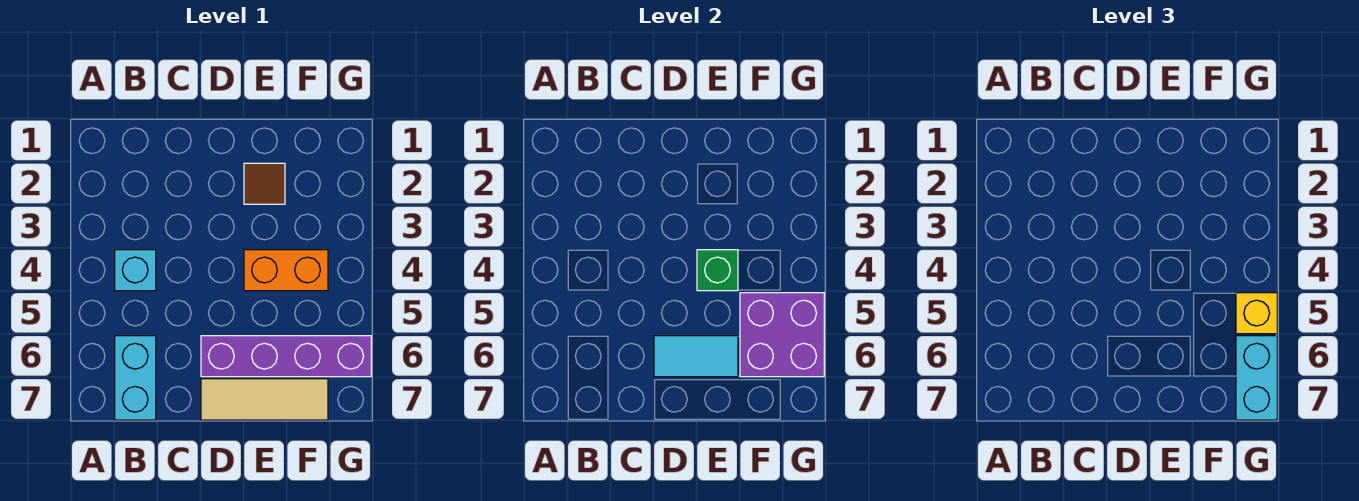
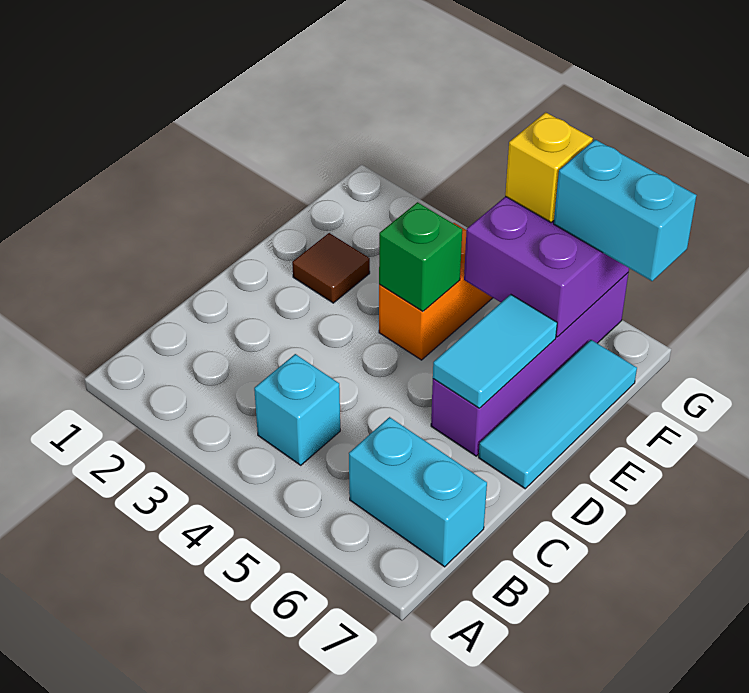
tan 1x3 tile [201,379,328,420] -> cyan 1x3 tile [479,340,637,489]

